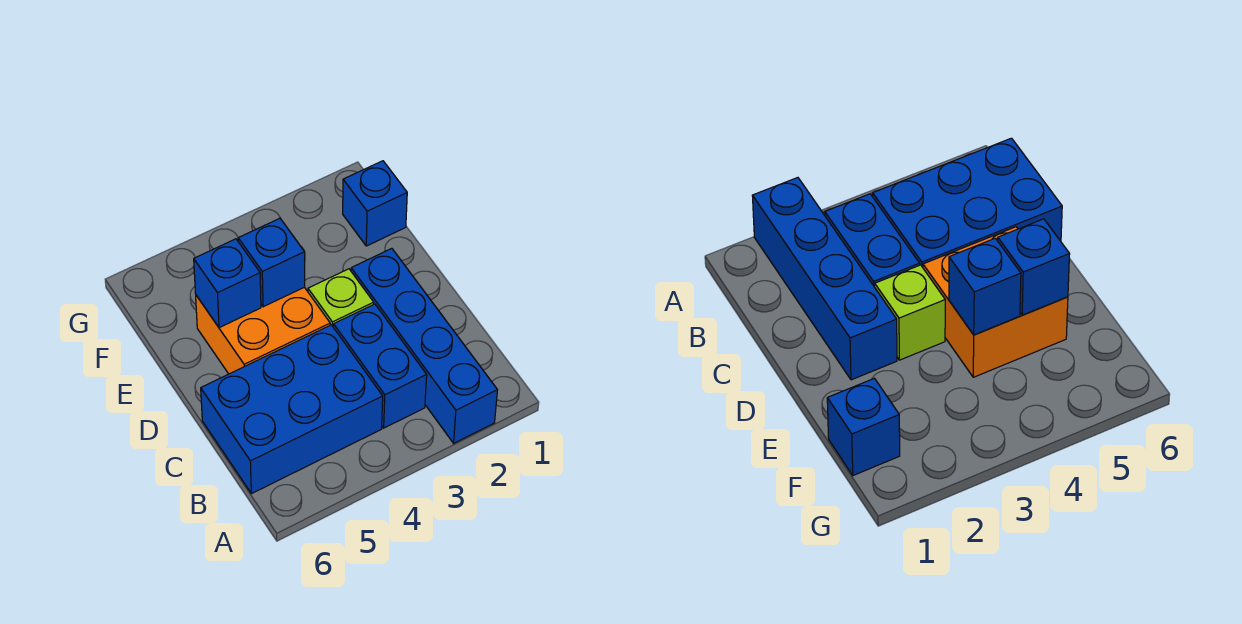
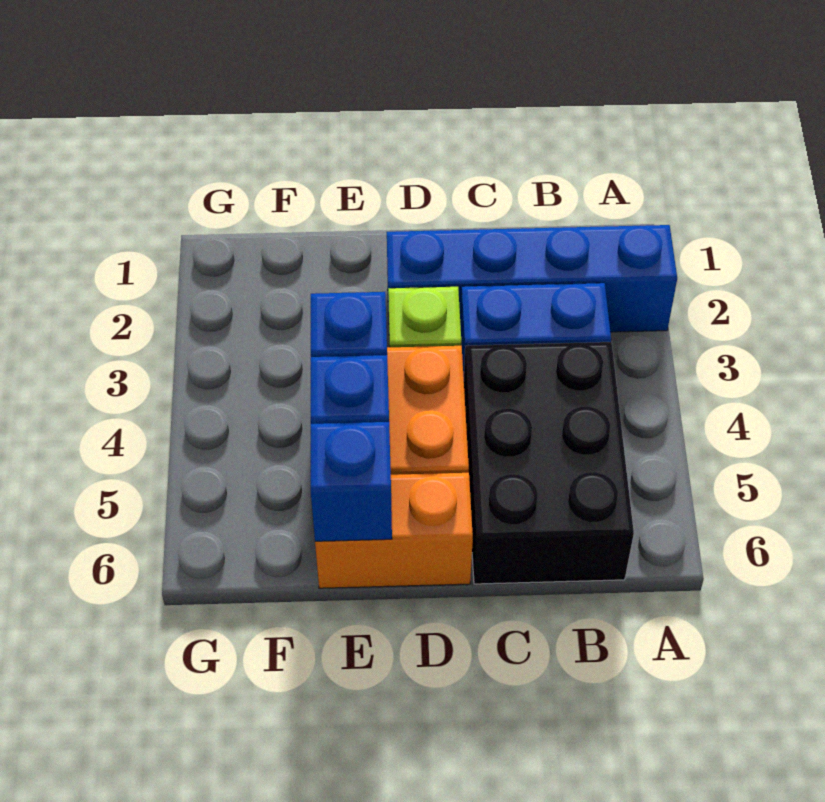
blue 2x3 brick [201,325,383,494] -> black 2x3 brick [464,342,634,584]
none -> orange 1x2 brick [315,473,473,588]
blue 1x1 brick [343,161,407,246] -> blue 1x1 brick moved to [311,422,392,541]

